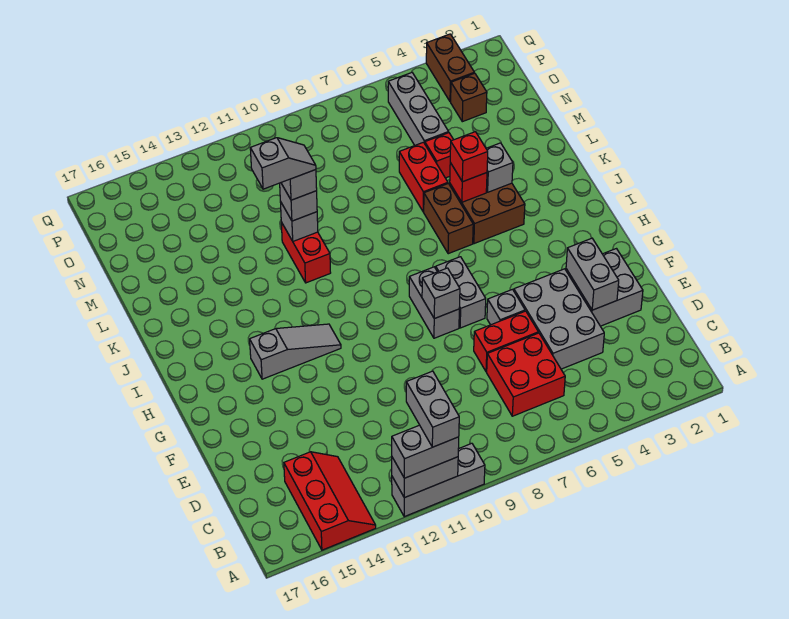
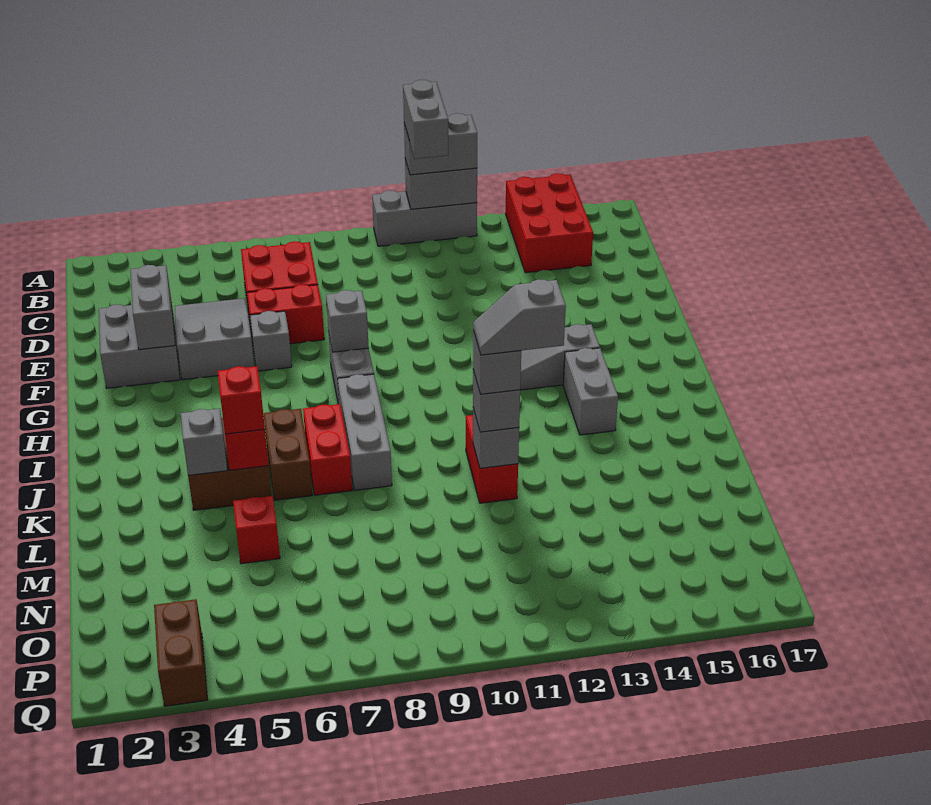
red 2x3 slope [284,452,376,550] -> red 2x3 brick [505,173,593,273]
grey 2x3 brick [514,269,604,369] -> grey 2x3 slope [175,298,254,380]
grey 1x2 brick [436,257,486,328] -> grey 1x2 brick moved to [563,348,618,435]
red 1x2 brick [399,142,448,212] -> red 1x2 brick moved to [303,404,352,495]
grey 1x3 brick [388,72,449,145] -> grey 1x3 brick moved to [338,374,392,490]
brown 1x1 brick [451,73,487,122] -> none

